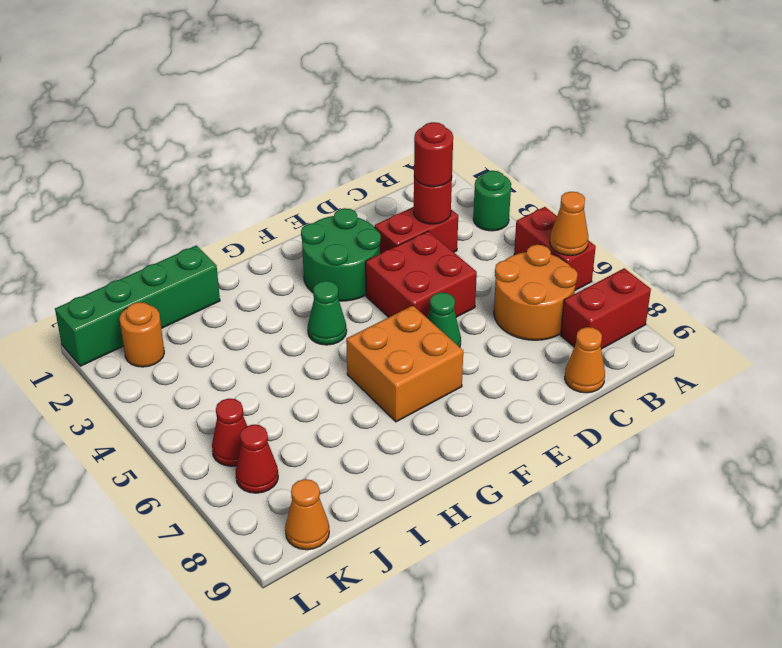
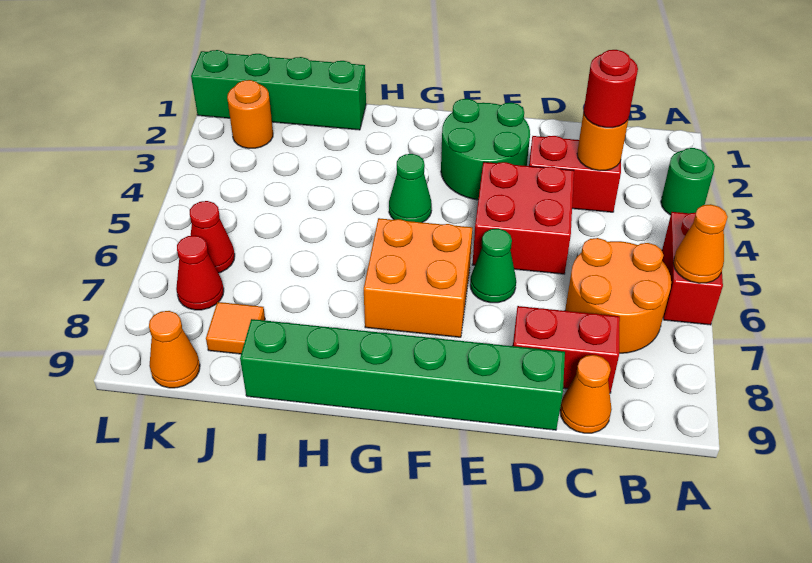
red 1x2 brick [561,268,651,349] -> red 1x2 brick moved to [513,306,620,393]
red 1x1 round brick [414,177,452,224] -> orange 1x1 round brick [577,112,628,171]
none -> green 1x6 brick [240,319,565,430]
none -> orange 1x1 tile [206,302,265,354]

